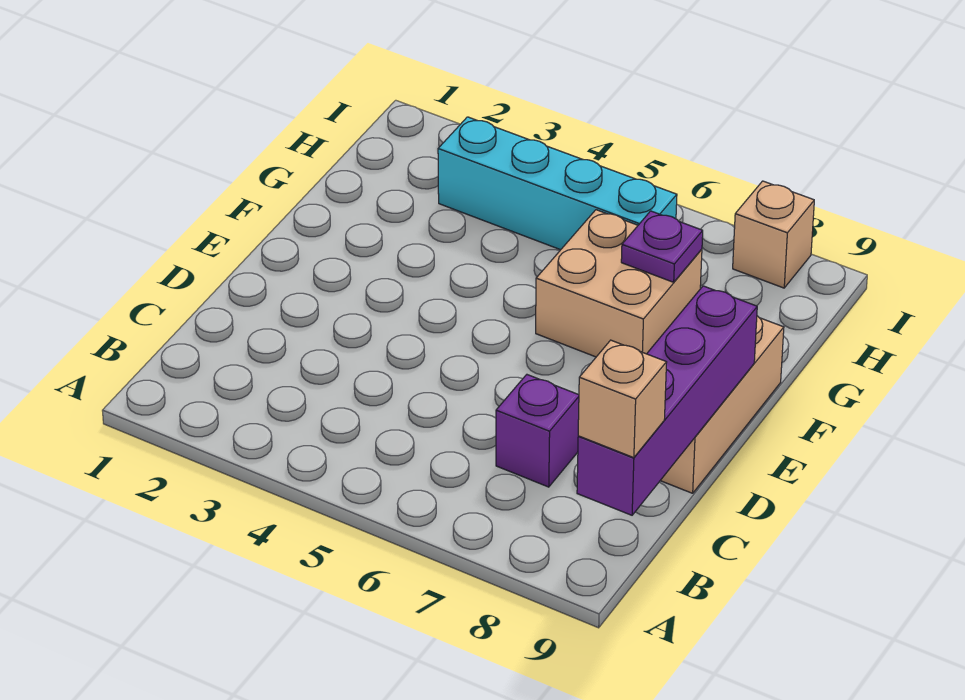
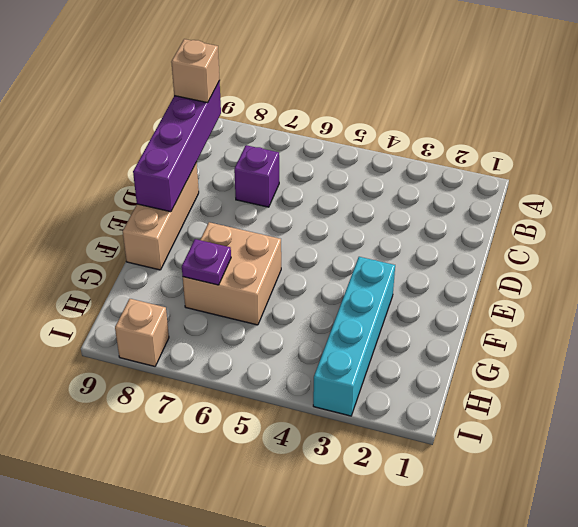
cyan 1x4 brick [438,117,677,250] -> cyan 1x4 brick turned to [313,257,395,416]

